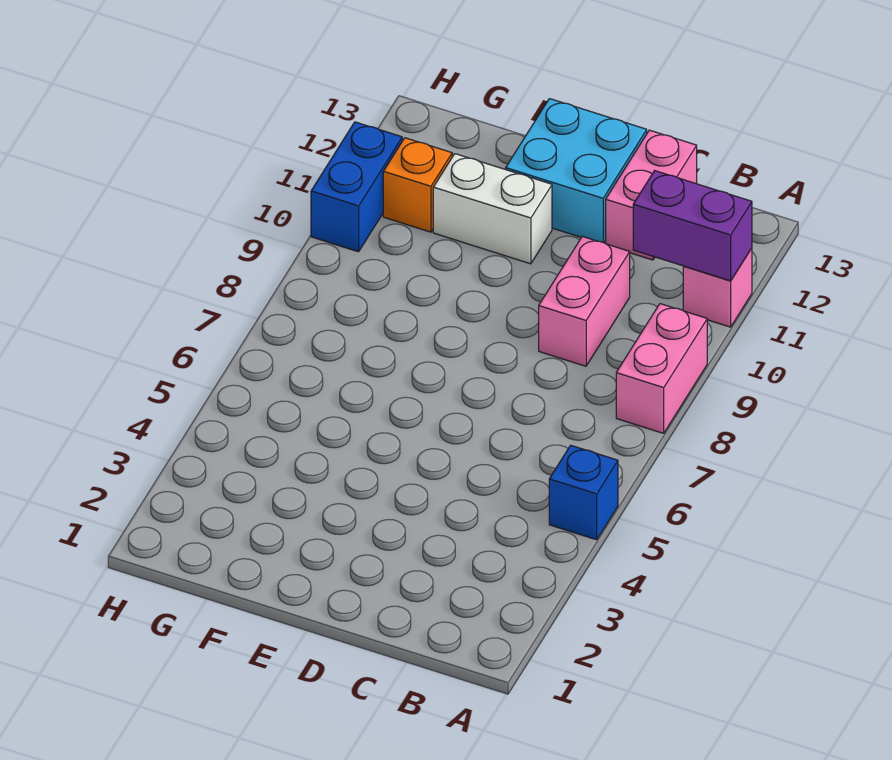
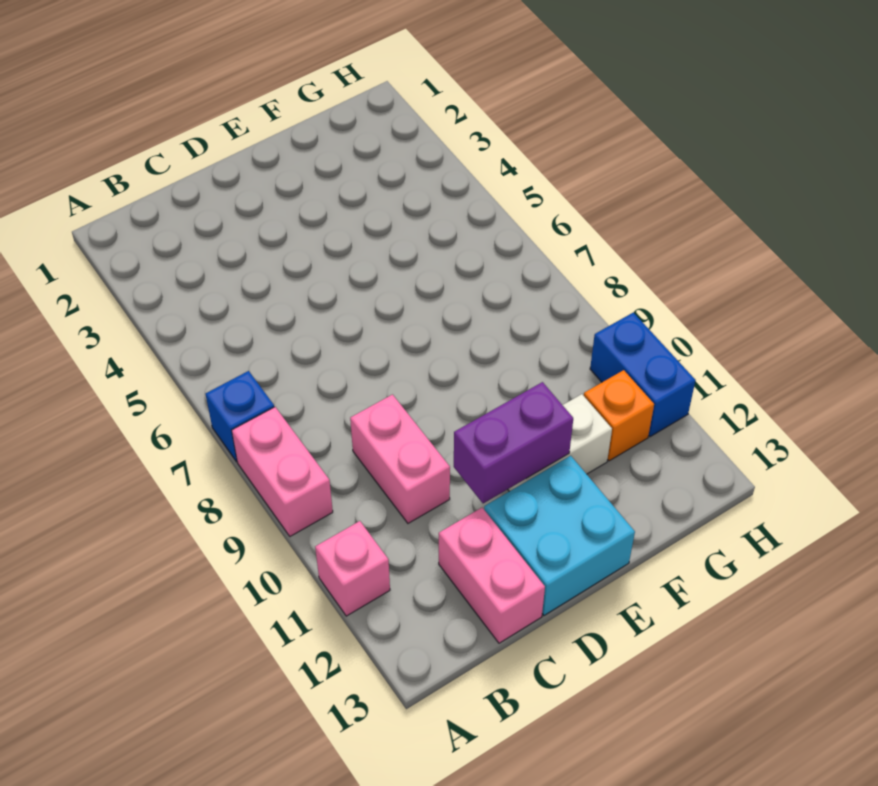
blue 1x1 brick [549,445,618,540] -> blue 1x1 brick moved to [206,371,274,462]
purple 1x2 brick [633,171,752,281] -> purple 1x2 brick moved to [454,382,573,503]

